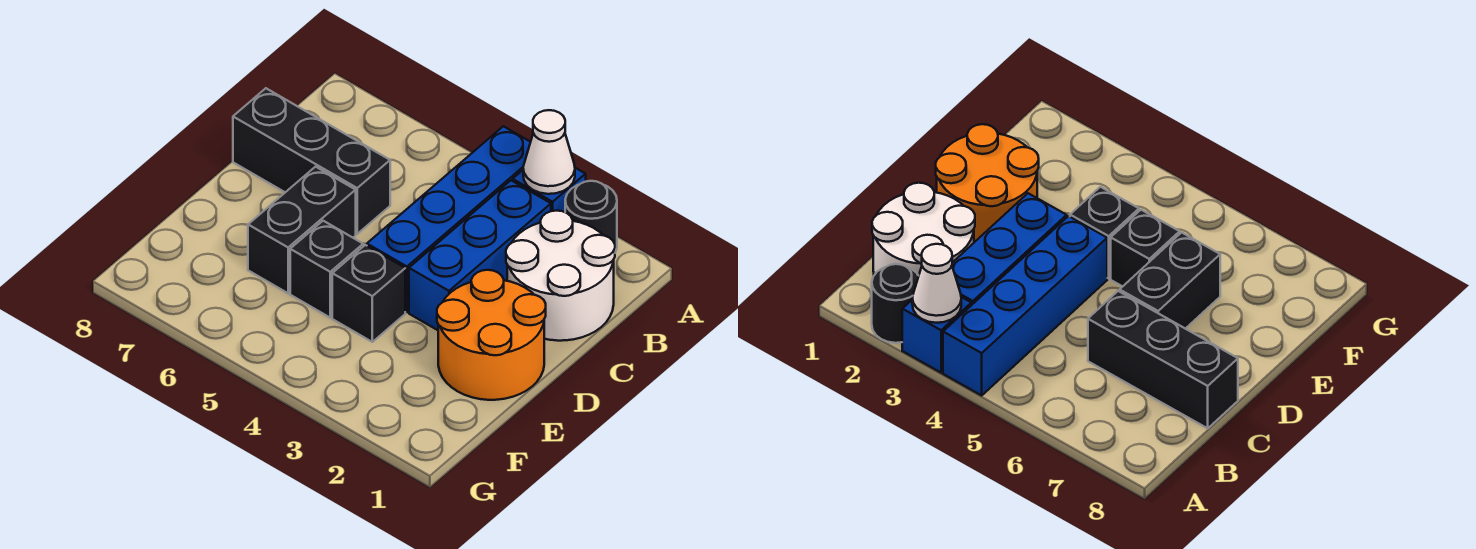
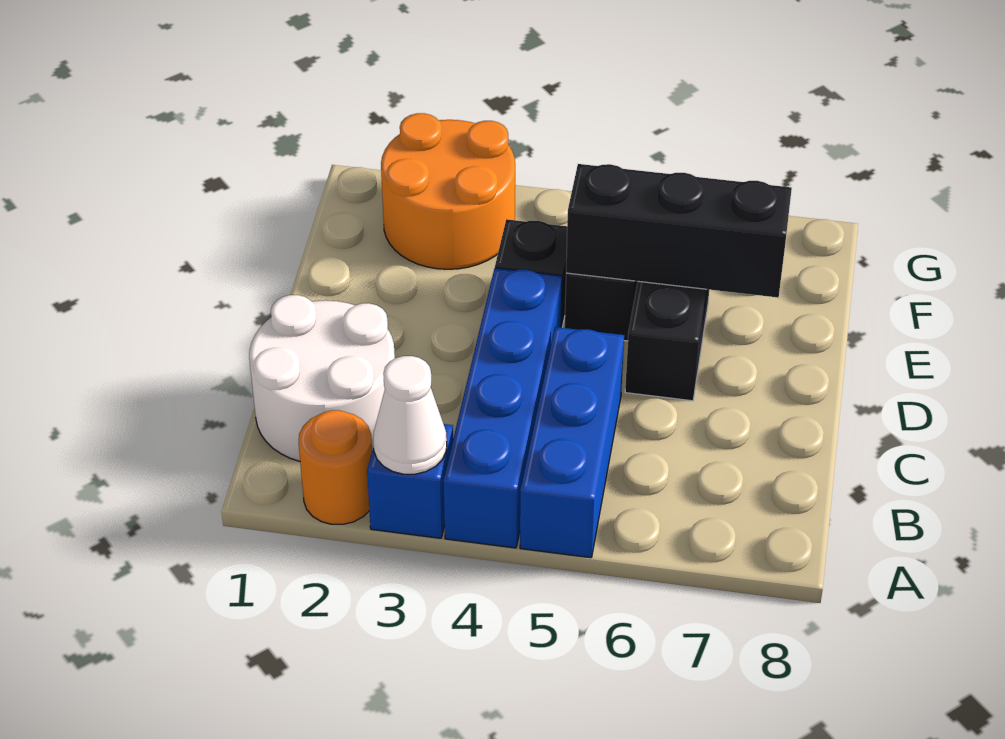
black 1x1 round brick [565,181,617,253] -> orange 1x1 round brick [299,410,372,524]
blue 1x3 brick [409,180,551,330] -> blue 1x3 brick moved to [520,327,624,558]
black 1x3 brick [233,88,390,234] -> black 1x3 brick moved to [566,164,792,298]
orange 2x2 round brick [437,270,546,400] -> orange 2x2 round brick moved to [381,113,515,269]

